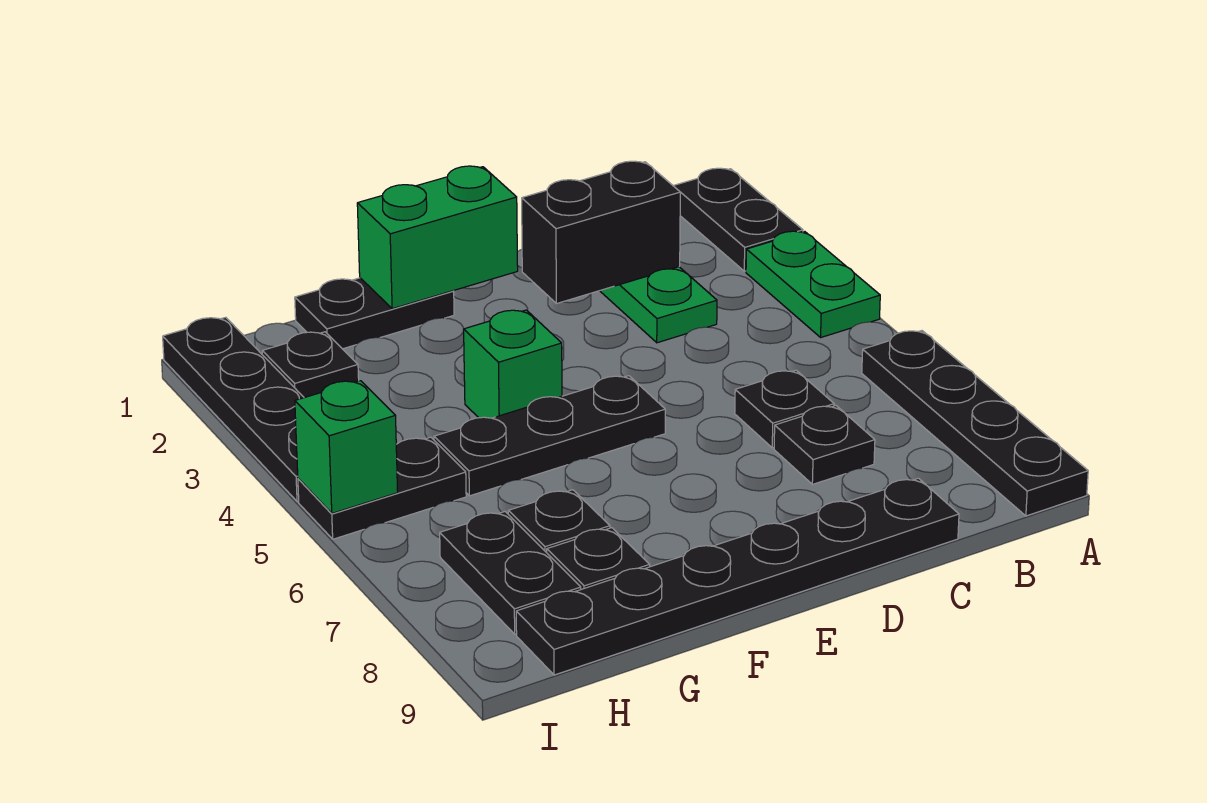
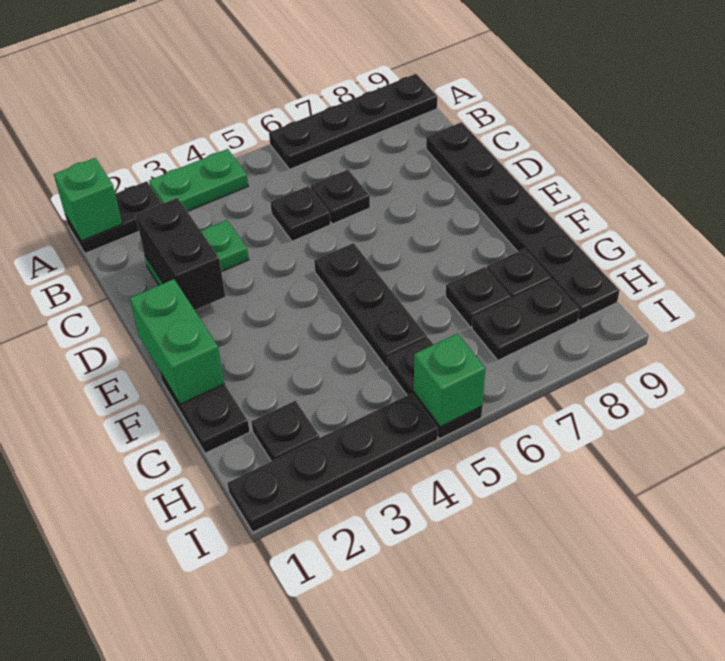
black 1x1 plate [774,406,875,484] -> black 1x1 plate moved to [270,186,330,241]
green 1x1 brick [463,310,562,418] -> green 1x1 brick moved to [54,158,122,241]

